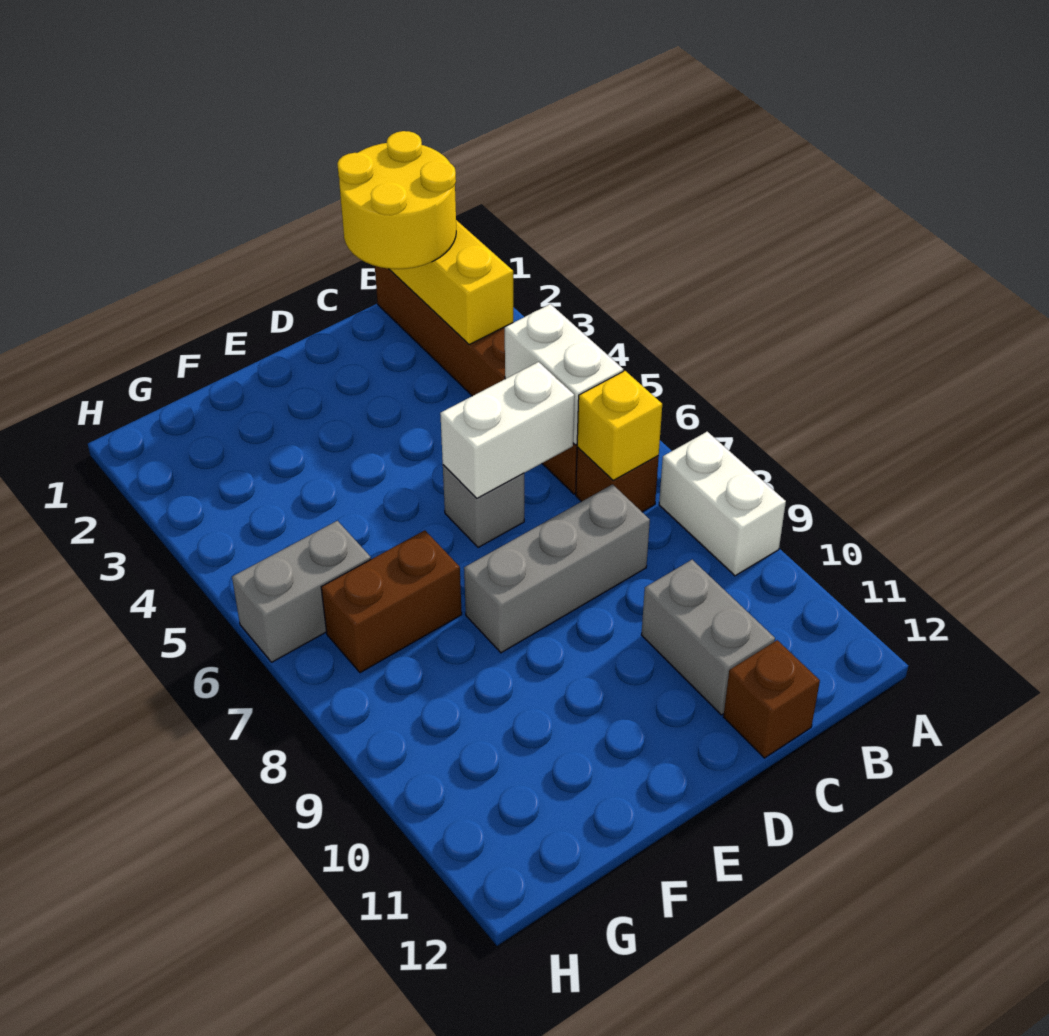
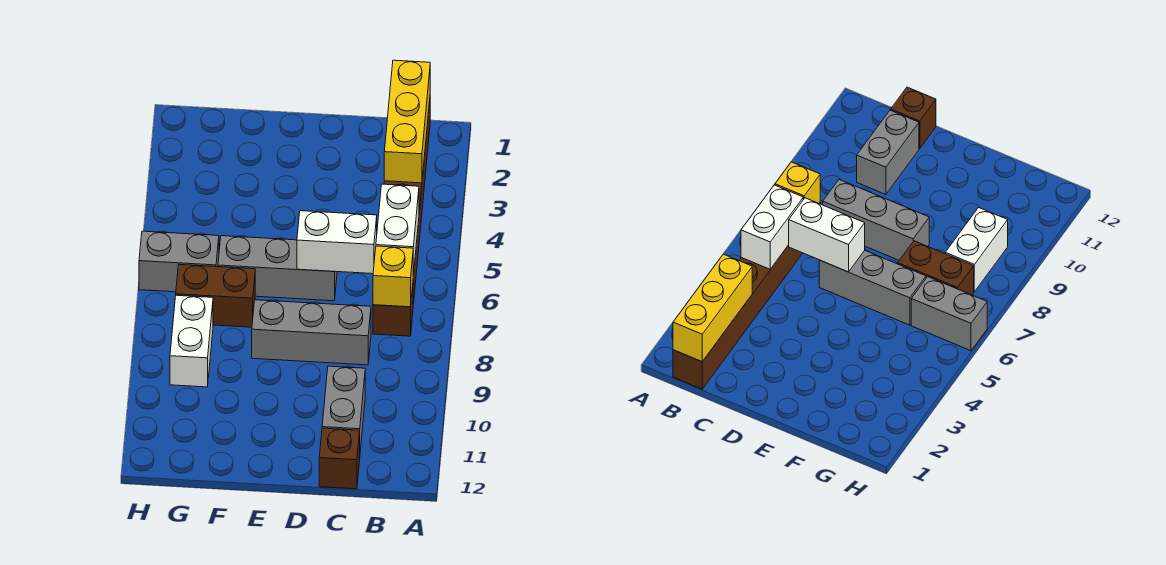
white 1x2 brick [659,432,786,576] -> white 1x2 brick moved to [170,295,213,387]
yellow 2x2 round brick [337,131,456,269] -> none
grey 1x1 brick [443,465,524,548] -> grey 1x3 brick [218,236,337,301]

